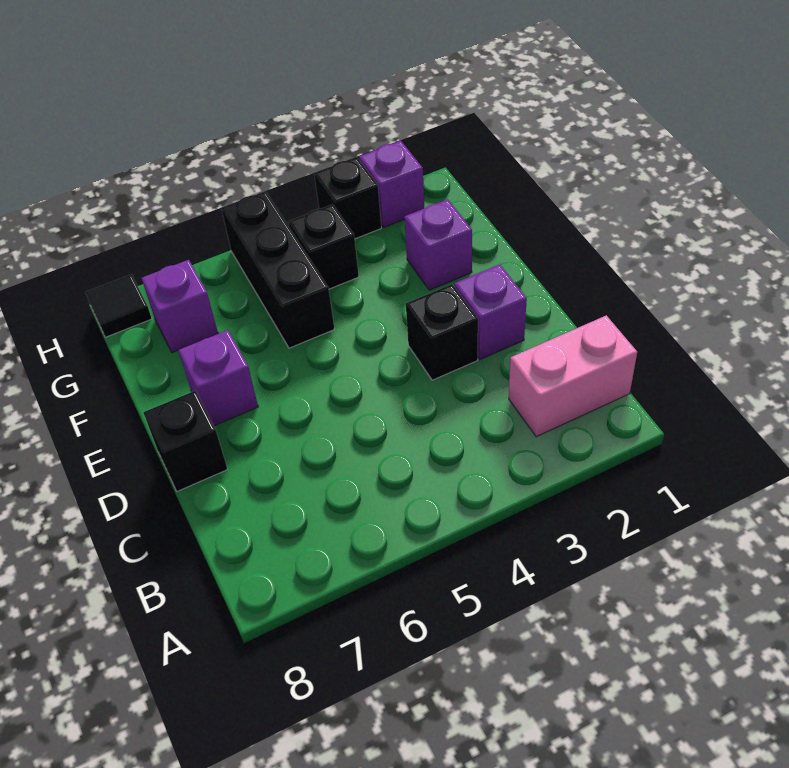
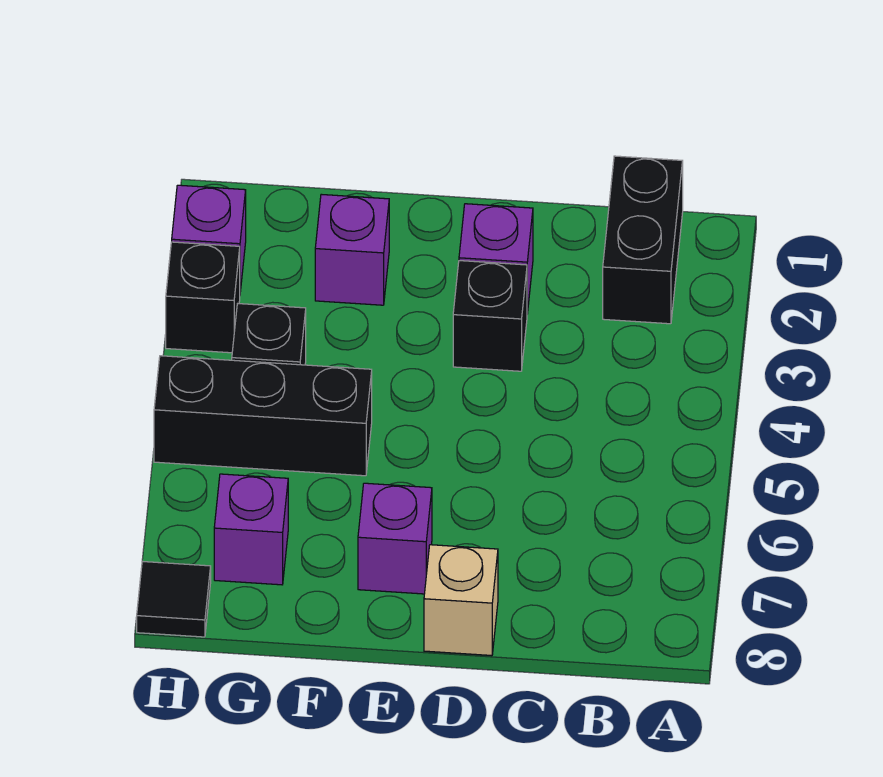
pink 1x2 brick [509,315,637,437] -> black 1x2 brick [603,156,683,324]
black 1x1 brick [143,391,227,491] -> tan 1x1 brick [424,545,498,656]

